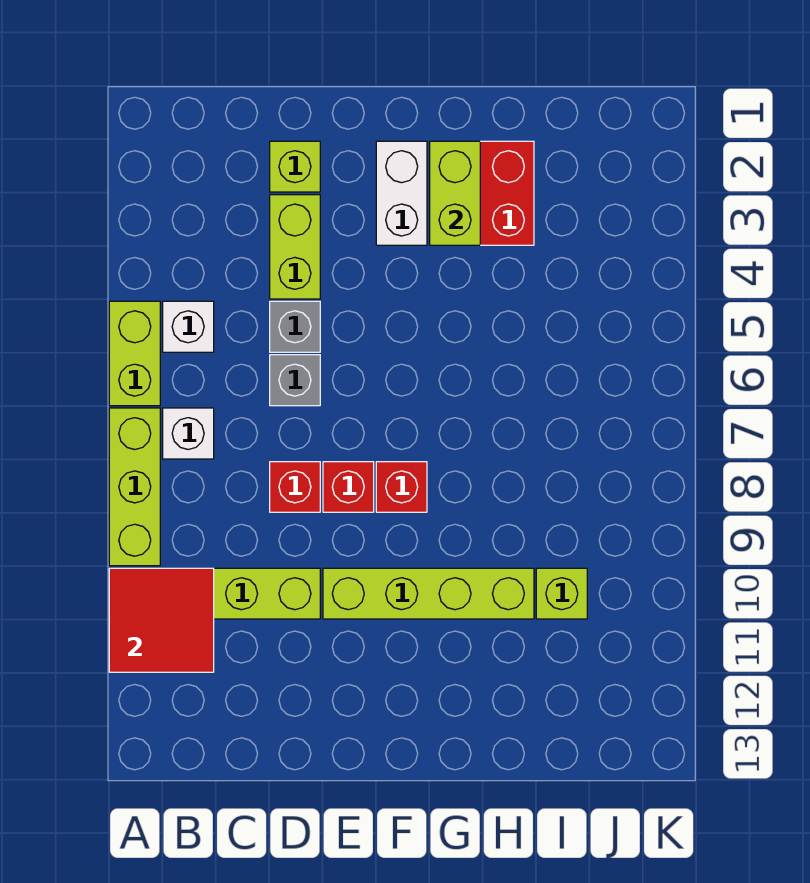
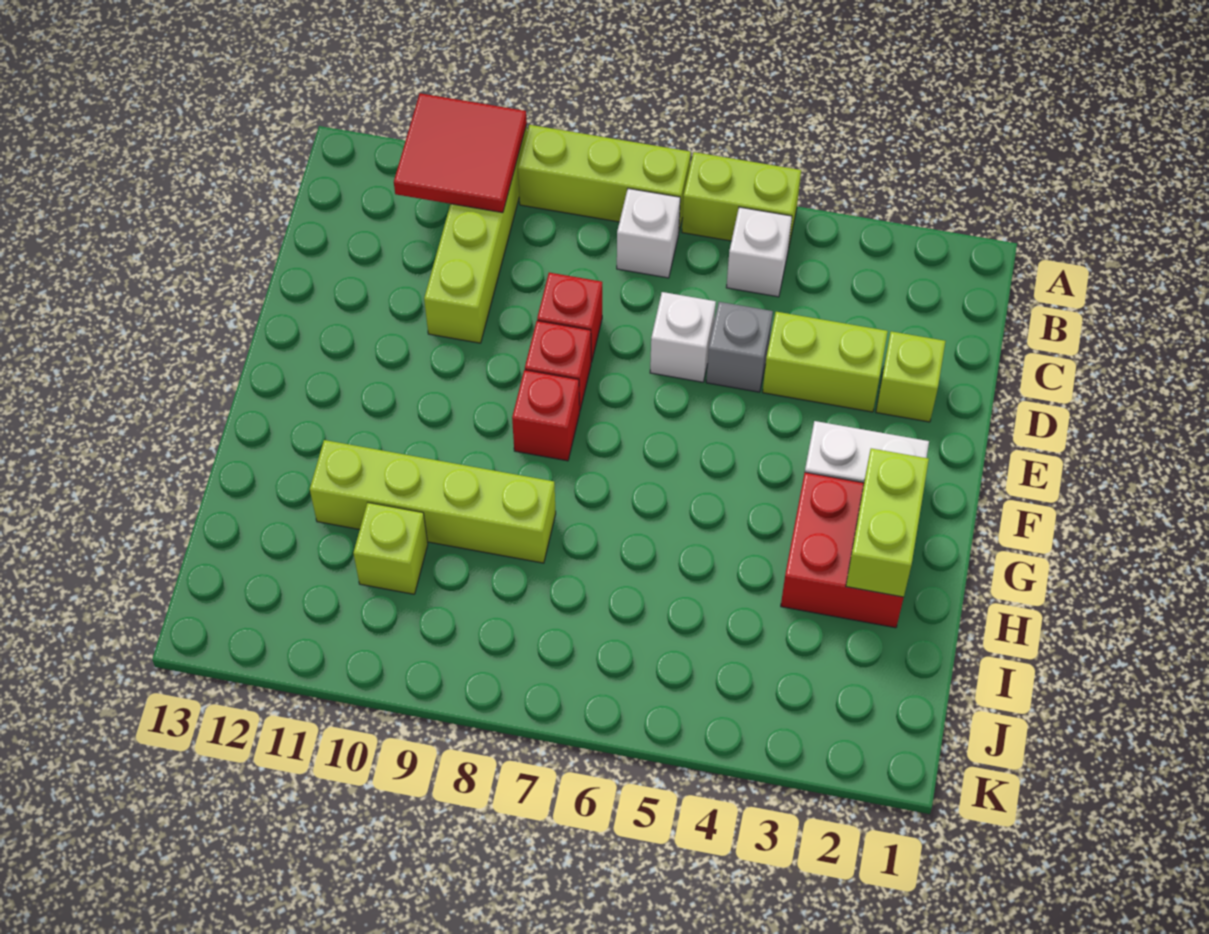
grey 1x1 brick [270,355,320,406] -> white 1x1 brick [650,292,716,382]
lime 1x4 brick [323,568,534,619] -> lime 1x4 brick turned to [310,440,556,563]
lime 1x2 brick [430,141,480,245] -> lime 1x2 brick turned to [846,448,929,597]

